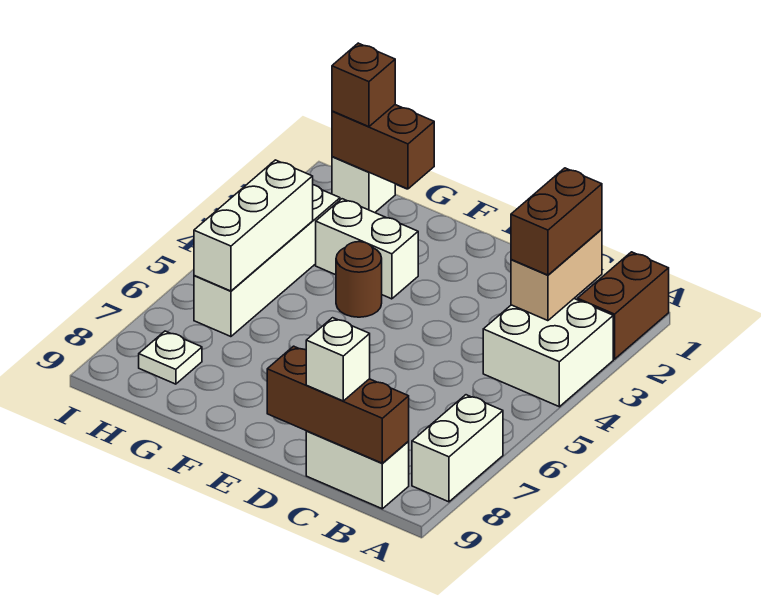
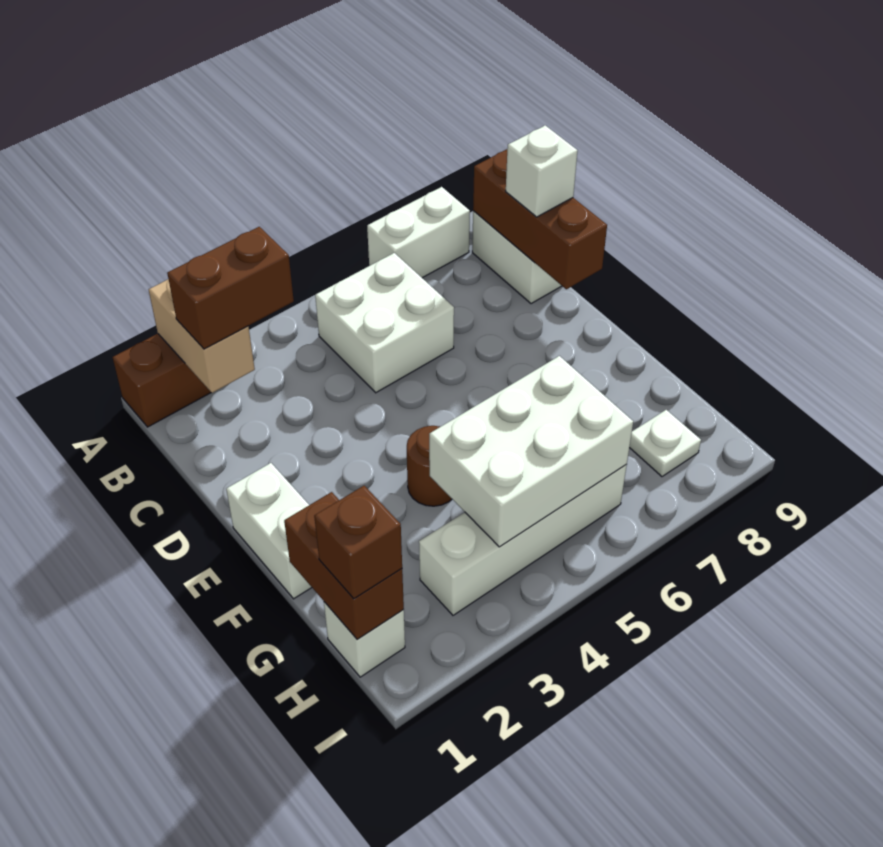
white 2x2 brick [483,299,613,407] -> white 2x2 brick moved to [315,253,454,393]
tan 1x2 brick [511,229,602,321] -> tan 1x2 brick turned to [149,280,255,393]
white 1x2 brick [316,199,418,299] -> white 1x2 brick moved to [226,463,312,599]
white 1x3 brick [194,160,313,291] -> white 2x3 brick [429,356,633,547]

